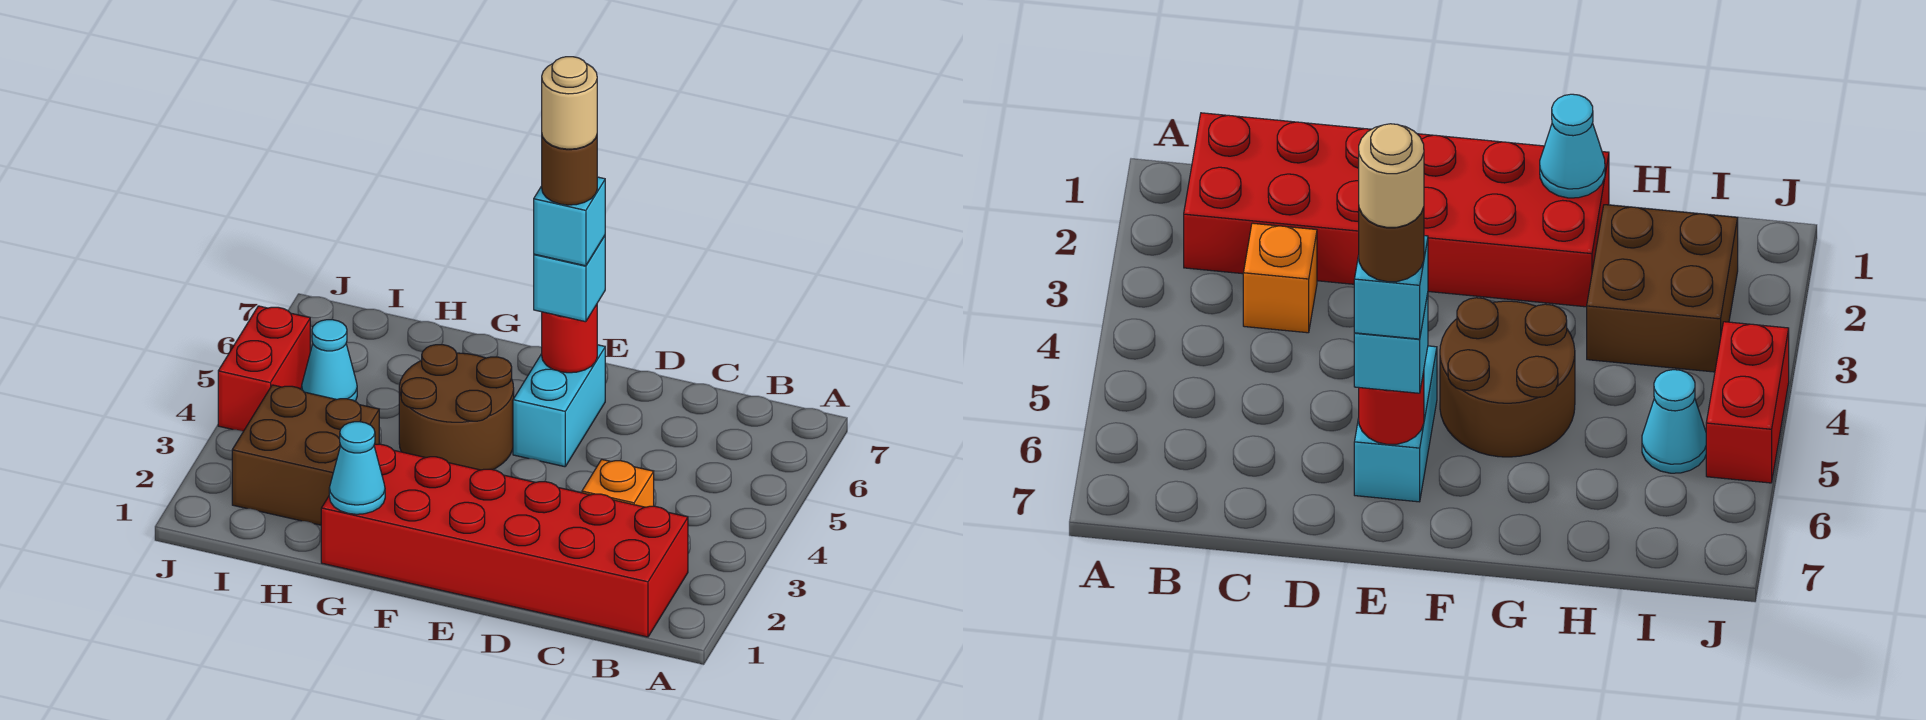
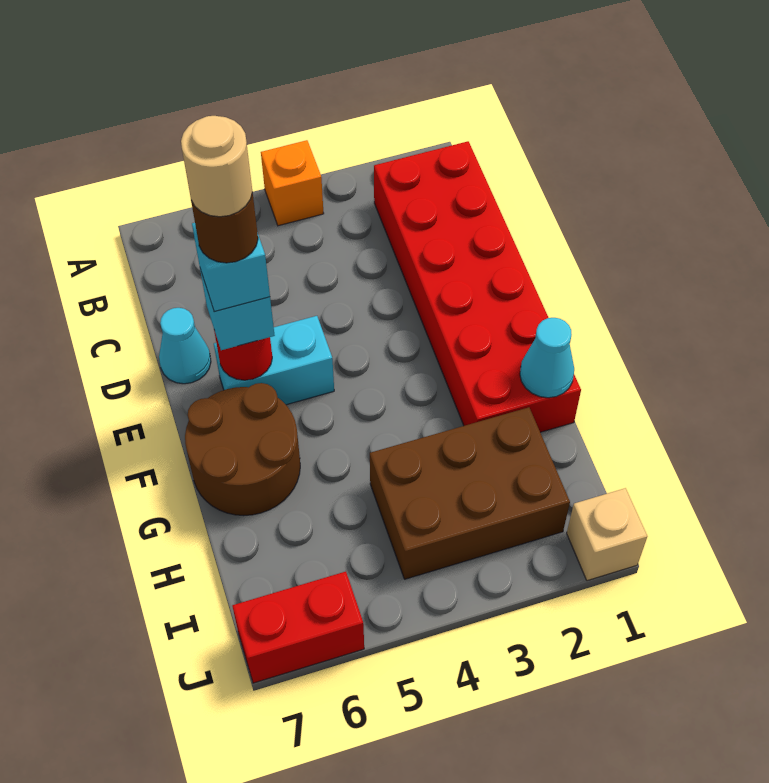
orange 1x1 brick [582,460,654,507] -> orange 1x1 brick moved to [261,140,324,226]
brown 2x2 round brick [399,345,514,470] -> brown 2x2 round brick moved to [185,383,300,515]
brown 2x2 brick [232,385,379,525] -> brown 2x3 brick [370,407,570,579]
cyan 1x1 cone [302,320,357,401] -> cyan 1x1 cone moved to [159,308,211,384]
none -> tan 1x1 brick [567,488,647,581]
red 1x2 brick [218,306,310,431] -> red 1x2 brick moved to [232,572,364,683]

